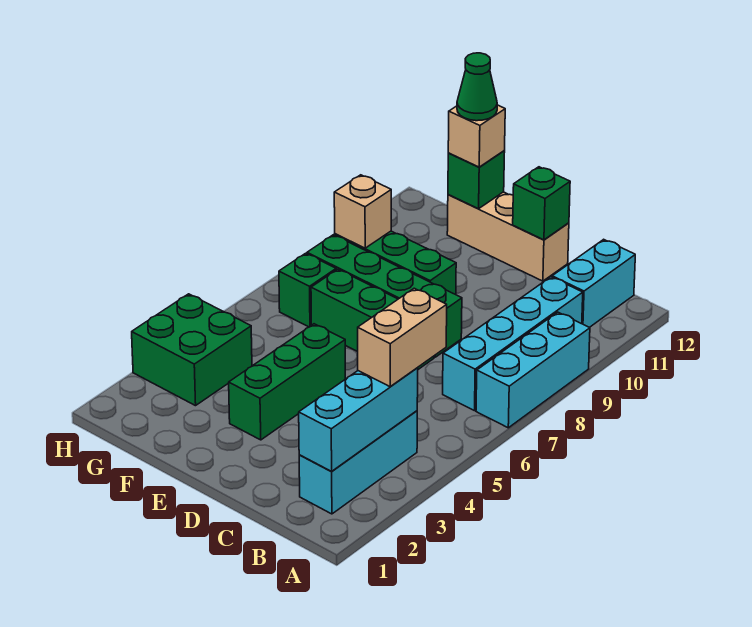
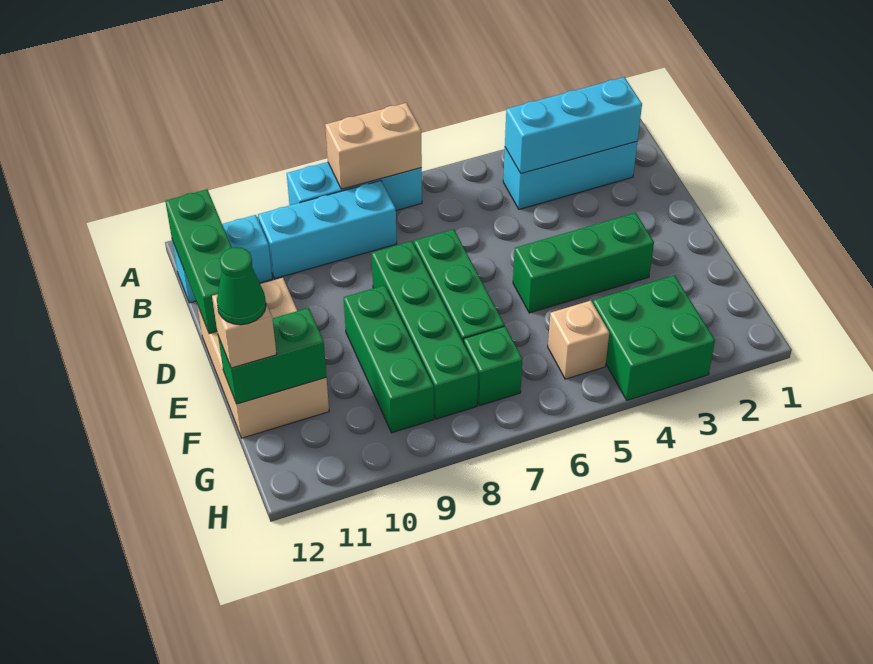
tan 1x2 brick [358,288,447,387] -> tan 1x2 brick moved to [325,103,422,189]
cyan 1x4 brick [443,277,583,411] -> cyan 1x3 brick [258,181,397,279]
tan 1x3 brick [447,192,569,281] -> tan 2x3 brick [197,278,329,438]
green 1x1 brick [513,167,570,240] -> green 1x3 brick [165,189,232,334]
green 1x1 brick [448,151,505,209] -> green 1x2 brick [218,308,326,404]
tan 1x1 brick [334,175,391,248] -> tan 1x1 brick moved to [548,301,609,379]

